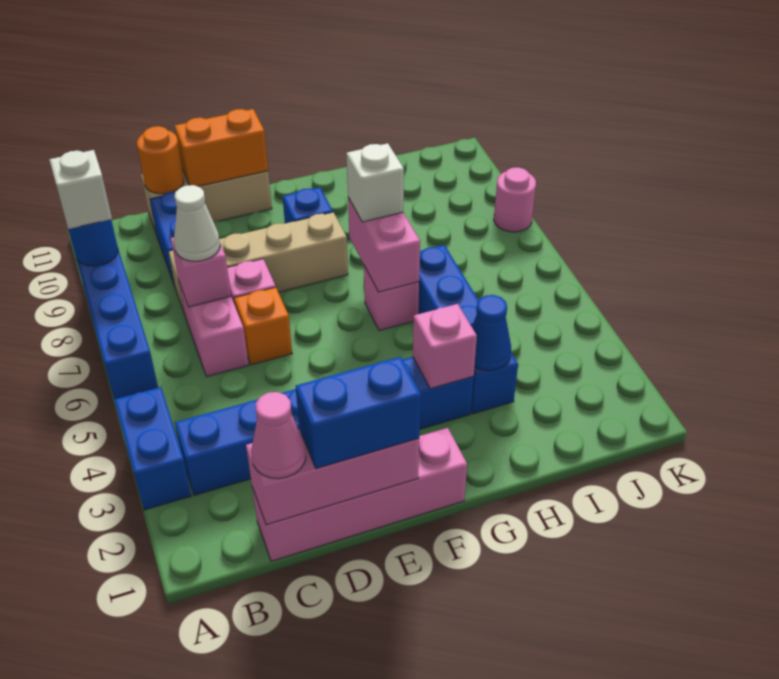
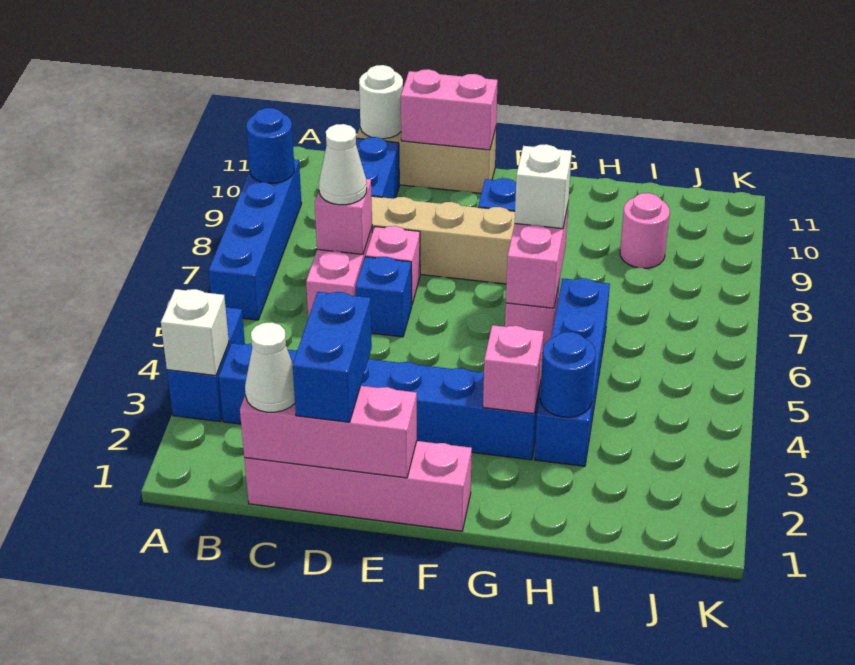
white 1x1 brick [49,150,112,229] -> white 1x1 brick moved to [161,289,229,376]
pink 1x1 cone [251,392,306,479] -> white 1x1 cone [245,322,295,412]
orange 1x1 round brick [137,126,184,194] -> white 1x1 round brick [359,65,403,139]
blue 1x2 brick [296,357,421,469] -> blue 1x2 brick turned to [293,292,372,422]
orange 1x1 brick [234,287,292,365] -> blue 1x1 brick [356,257,412,337]
orange 1x2 brick [175,109,268,186] -> pink 1x2 brick [401,69,498,150]
blue 1x1 cone [472,295,511,371] -> blue 1x1 round brick [540,332,596,417]
pink 1x1 round brick [494,167,536,232] -> pink 1x1 round brick moved to [620,193,670,268]

